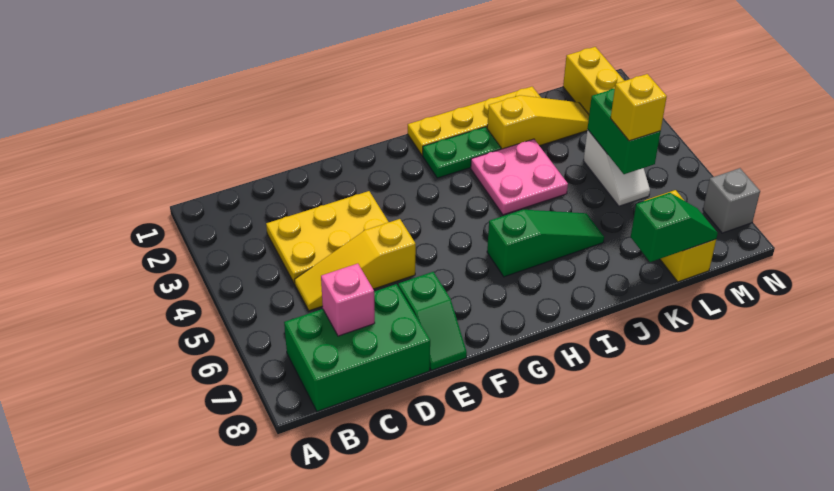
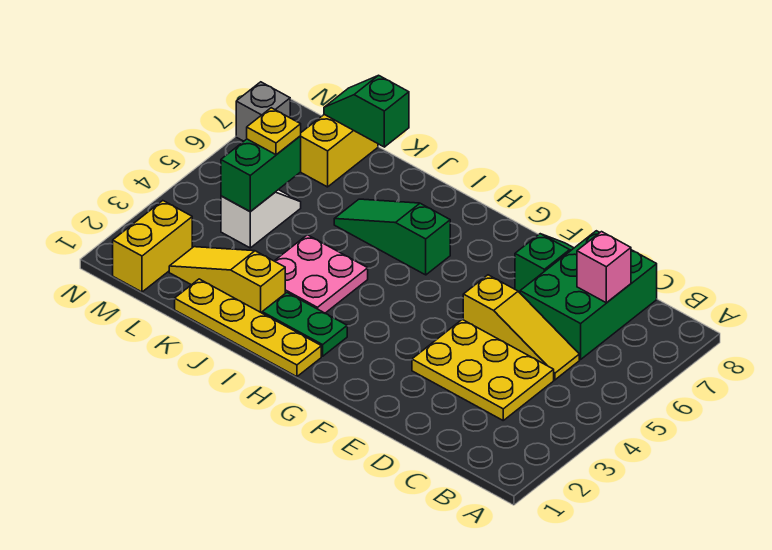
green 2x3 brick [284,284,430,411] -> green 2x3 brick turned to [520,231,657,360]
yellow 1x1 brick [611,74,667,141] -> yellow 1x1 plate [247,108,301,155]

